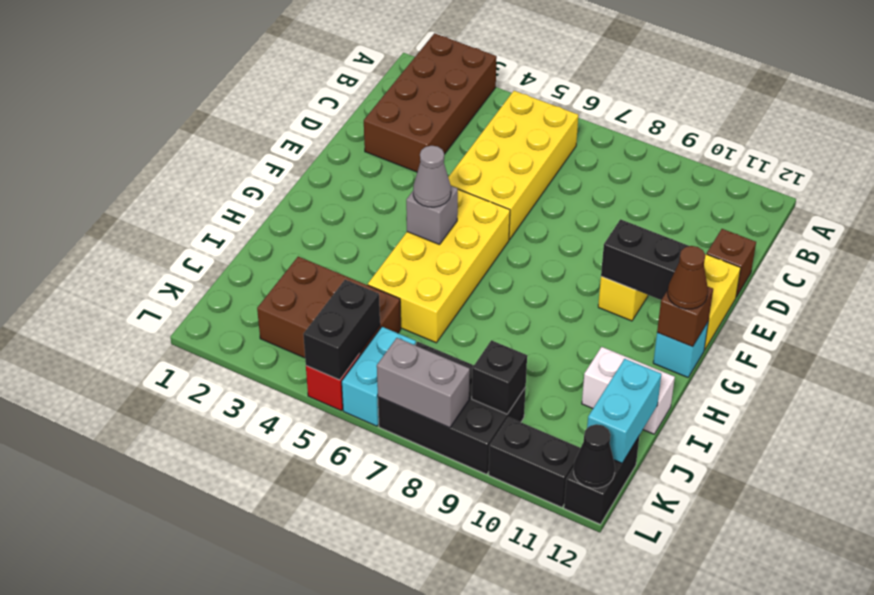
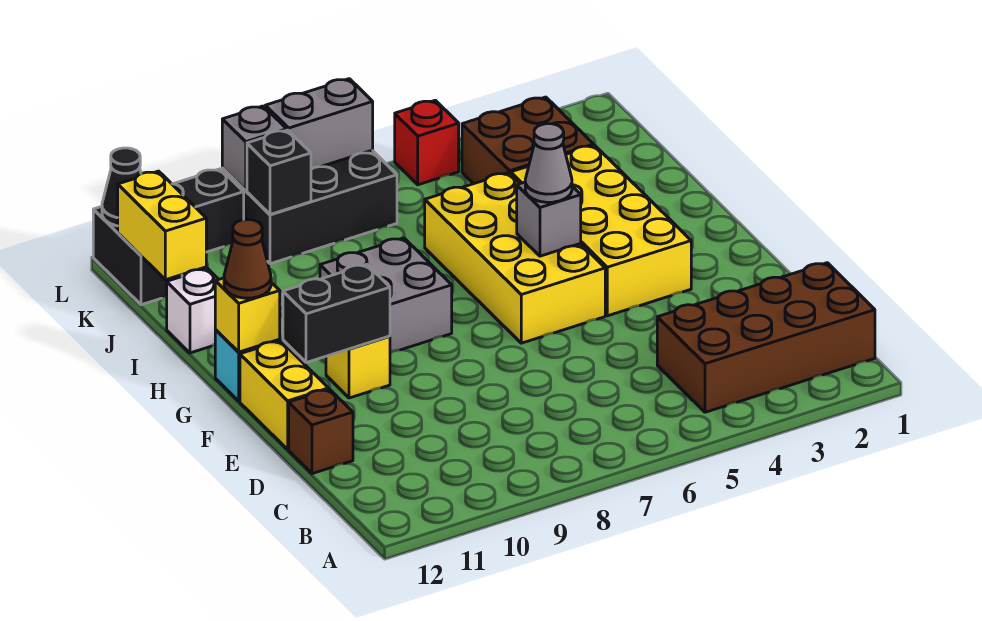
brown 2x4 brick [364,33,497,172] -> brown 2x4 brick turned to [657,263,875,412]
yellow 2x4 brick [448,91,578,240] -> yellow 2x4 brick moved to [511,145,691,316]
none -> grey 2x2 brick [320,238,452,353]
brown 1x1 brick [657,287,713,347] -> yellow 1x1 brick [215,278,280,352]
white 1x2 brick [582,347,675,434] -> white 1x1 brick [167,269,219,353]
brown 2x3 brick [257,257,401,358] -> brown 2x2 brick [462,97,594,184]
cyan 1x2 brick [587,359,661,463] -> yellow 1x2 brick [118,171,206,280]
black 1x2 brick [303,280,380,380] -> none
cyan 1x2 brick [342,327,416,426] -> none
none -> grey 1x1 brick [222,106,287,190]

